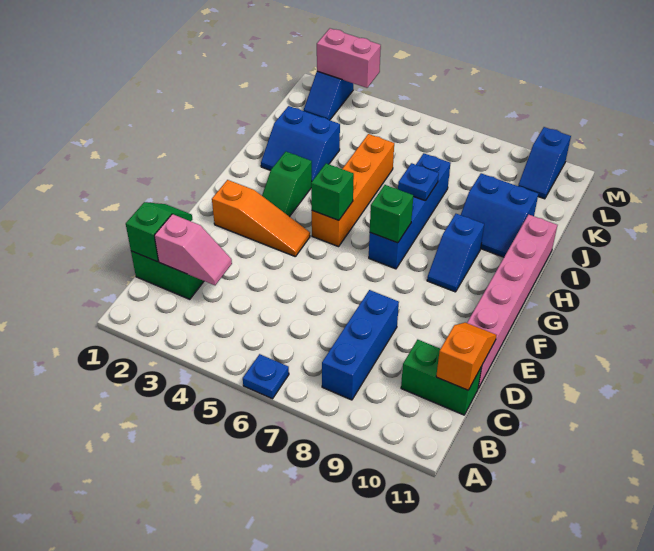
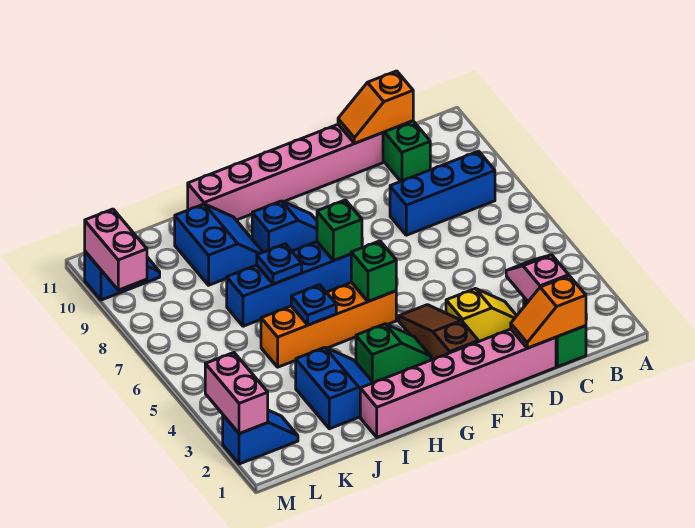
blue 1x1 plate [243,354,289,399] -> blue 1x1 plate moved to [291,285,336,325]
green 1x2 slope [126,202,192,261] -> orange 1x2 slope [511,276,586,348]
none -> pink 1x6 brick [360,329,556,437]
none -> yellow 1x2 slope [446,289,517,342]
orange 1x3 slope [212,180,310,256] -> brown 1x3 slope [399,305,478,360]
none -> pink 1x2 brick [85,209,147,290]

